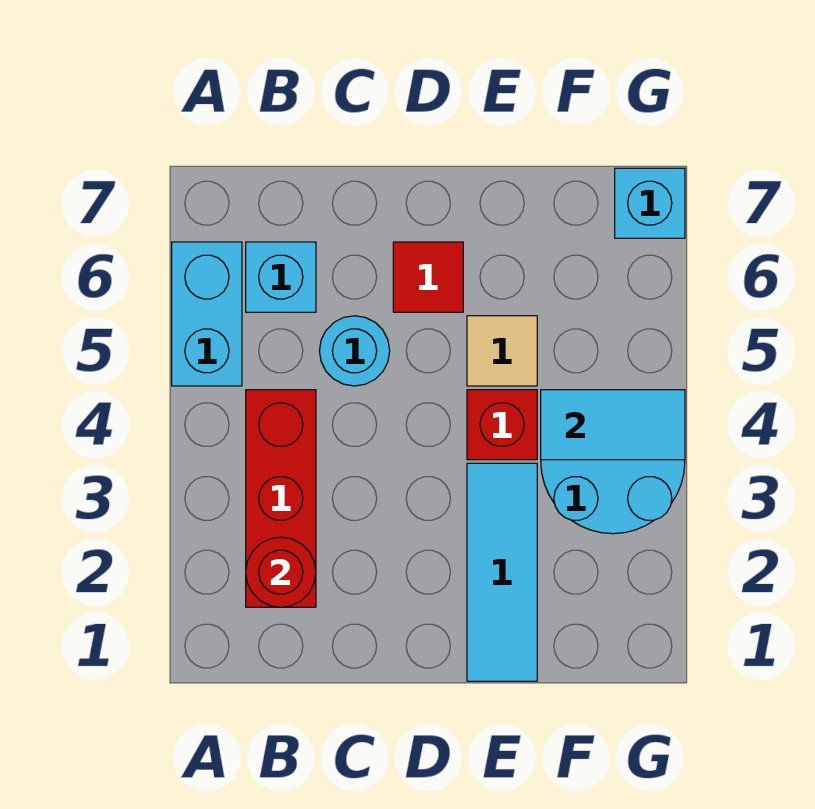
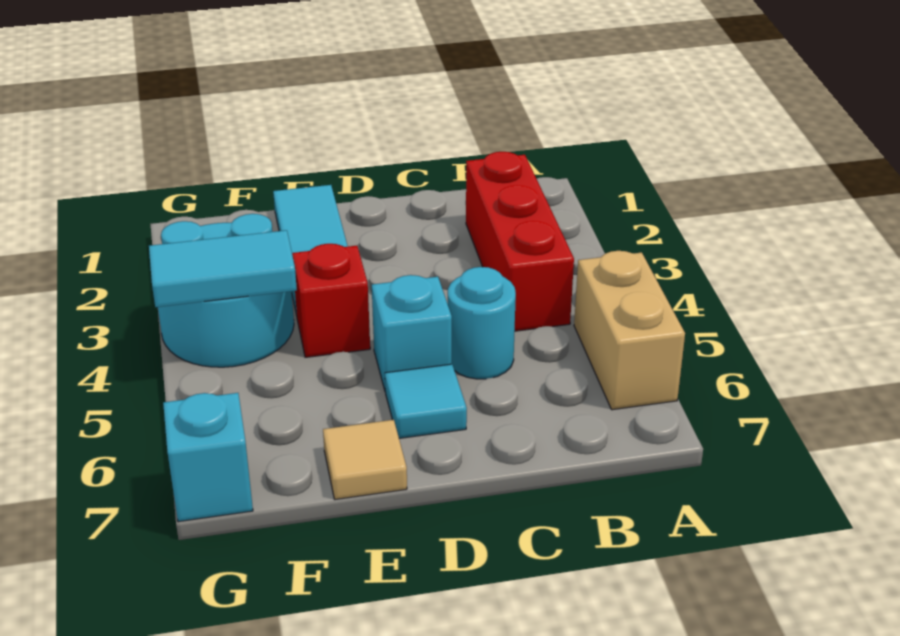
cyan 1x2 brick [172,242,242,386] -> tan 1x2 brick [574,251,685,410]
red 1x1 round brick [246,537,316,607] -> none
cyan 1x1 brick [246,242,316,312] -> cyan 1x1 brick moved to [372,275,452,392]
red 1x1 tile [393,242,463,312] -> cyan 1x1 tile [385,364,467,438]
tan 1x1 tile [467,316,537,386] -> tan 1x1 tile moved to [323,420,407,499]

